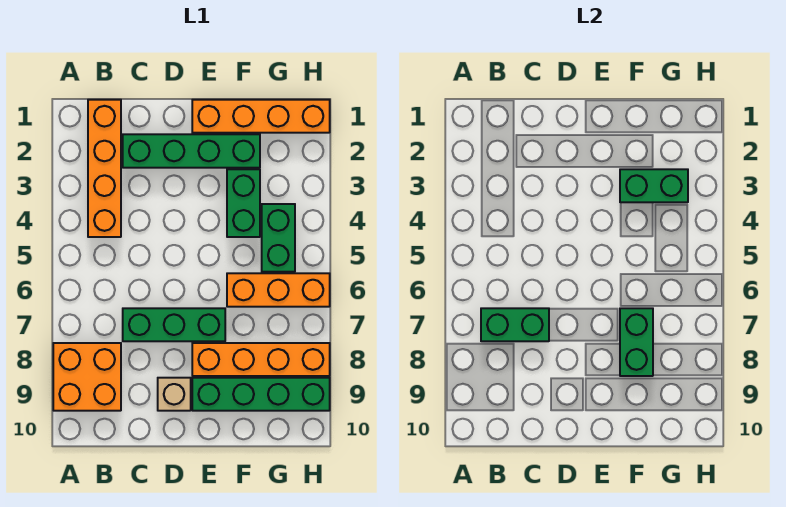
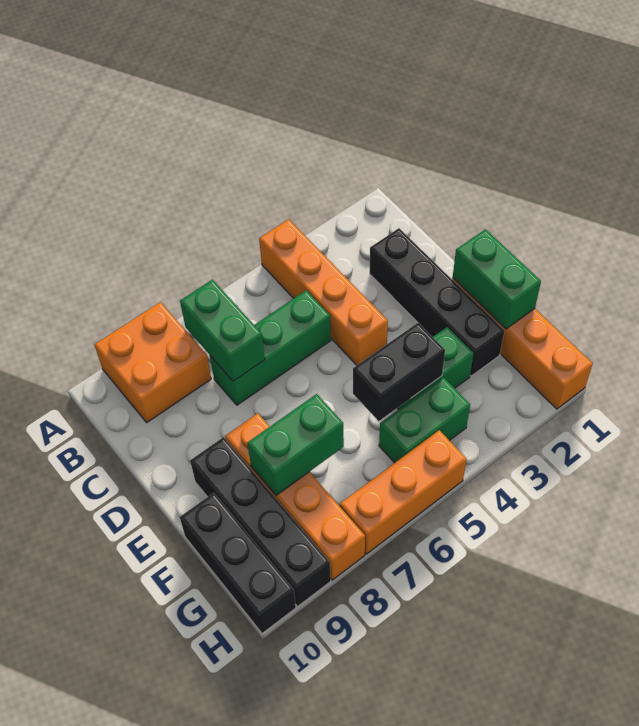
orange 1x4 brick [88,100,121,237] -> orange 1x4 brick turned to [259,219,388,365]
green 1x4 brick [123,134,260,168] -> black 1x4 brick [370,228,504,376]
green 1x3 brick [123,308,225,341] -> green 1x3 brick turned to [210,291,331,405]
tan 1x1 brick [158,378,191,411] -> none
green 1x4 brick [192,378,330,411] -> black 1x4 brick [190,437,331,606]
green 1x2 brick [620,169,688,202] -> green 1x2 brick moved to [453,229,541,329]
none -> black 1x2 brick [353,323,445,421]
orange 1x3 brick [227,273,330,307] -> orange 1x3 brick turned to [340,430,467,554]
none -> black 1x3 brick [180,493,296,634]

